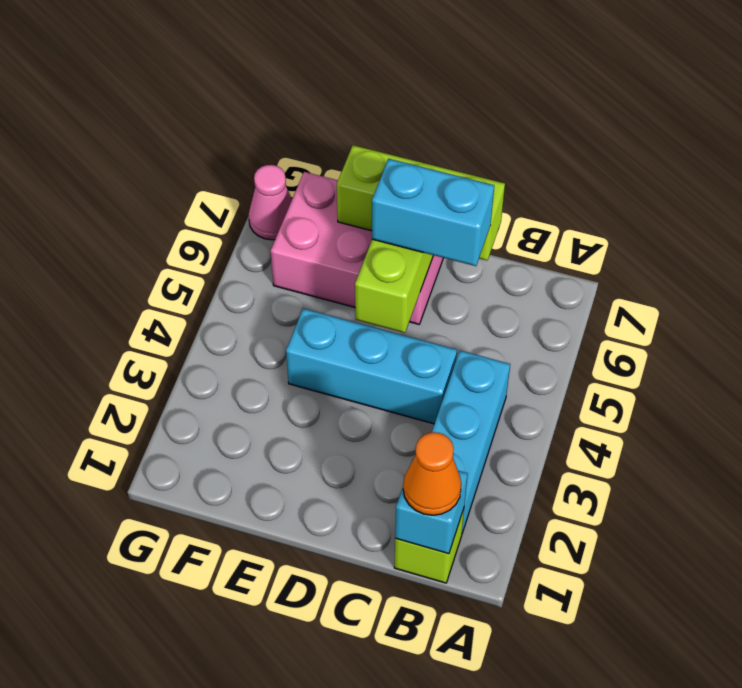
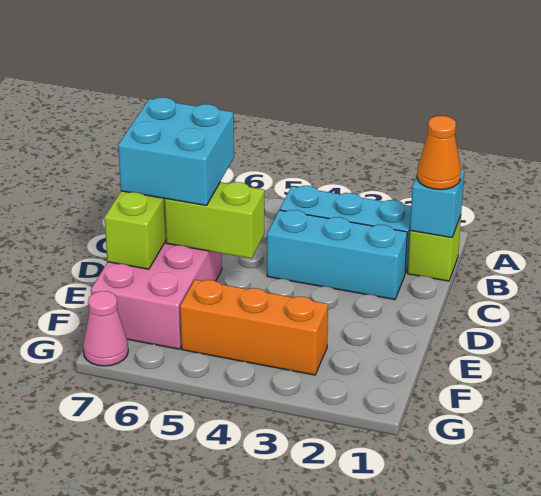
cyan 1x3 brick [286,309,457,424] -> cyan 1x3 brick turned to [267,210,407,300]
cyan 1x2 brick [372,159,494,266] -> cyan 2x2 brick [118,98,234,205]
none -> orange 1x3 brick [180,280,328,375]

